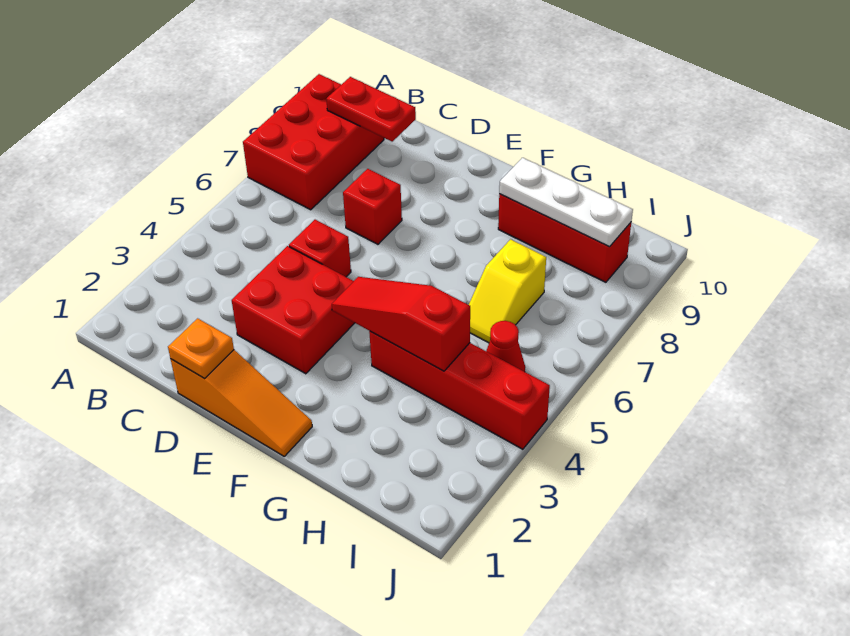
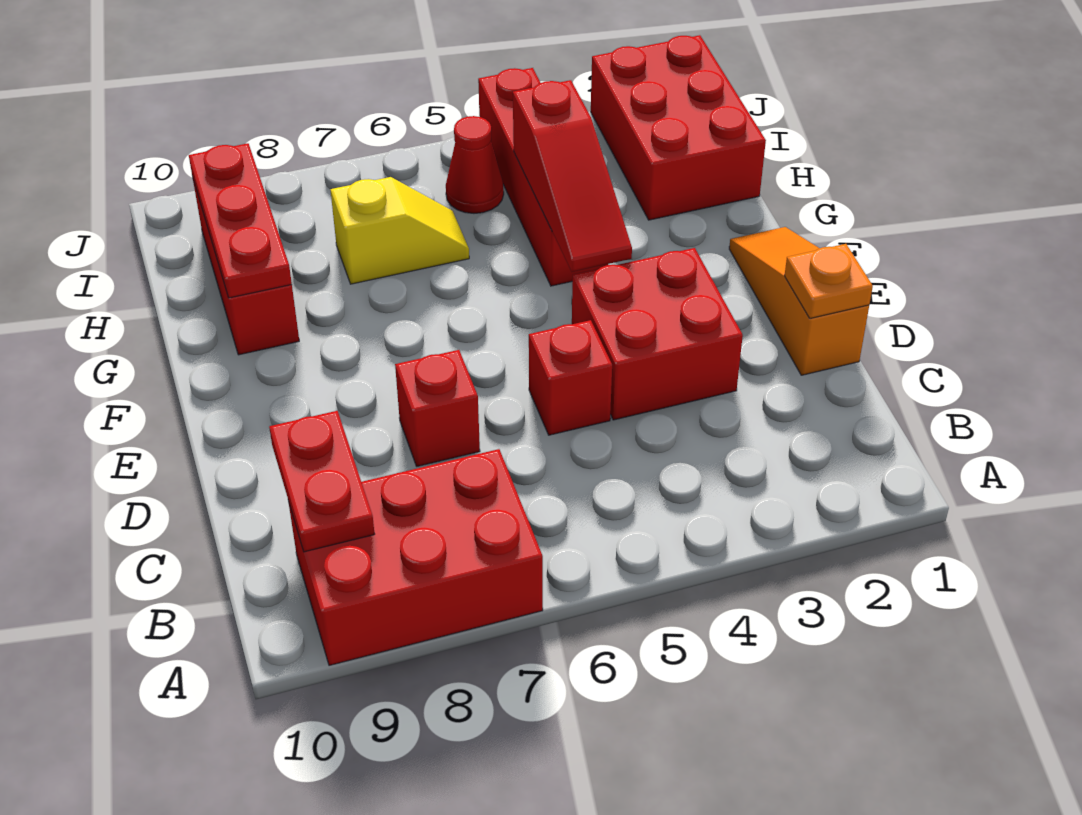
white 1x3 plate [499,158,633,247] -> red 1x3 plate [189,143,292,298]
none -> red 2x3 brick [591,35,766,220]

